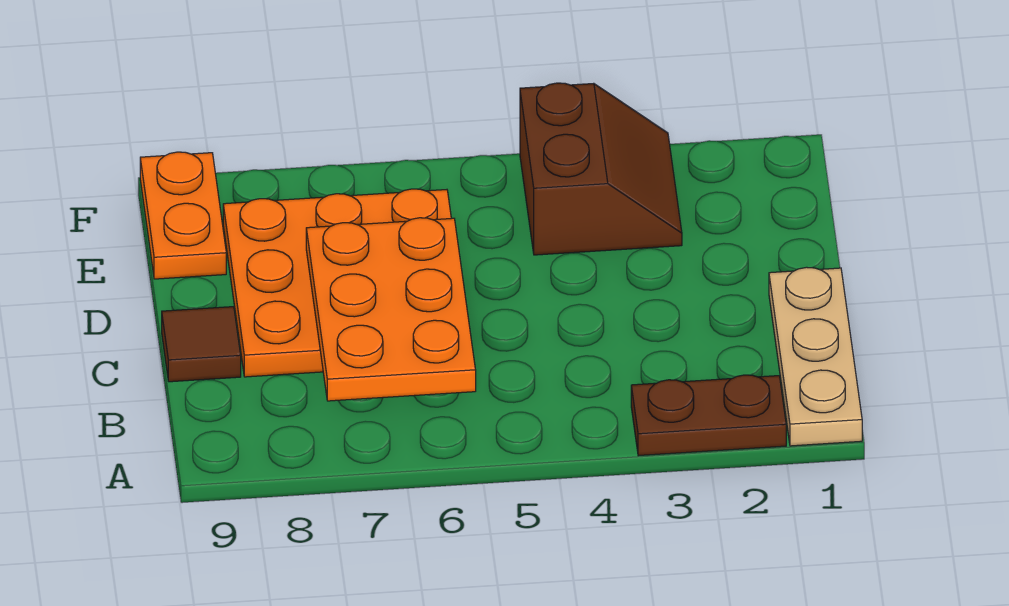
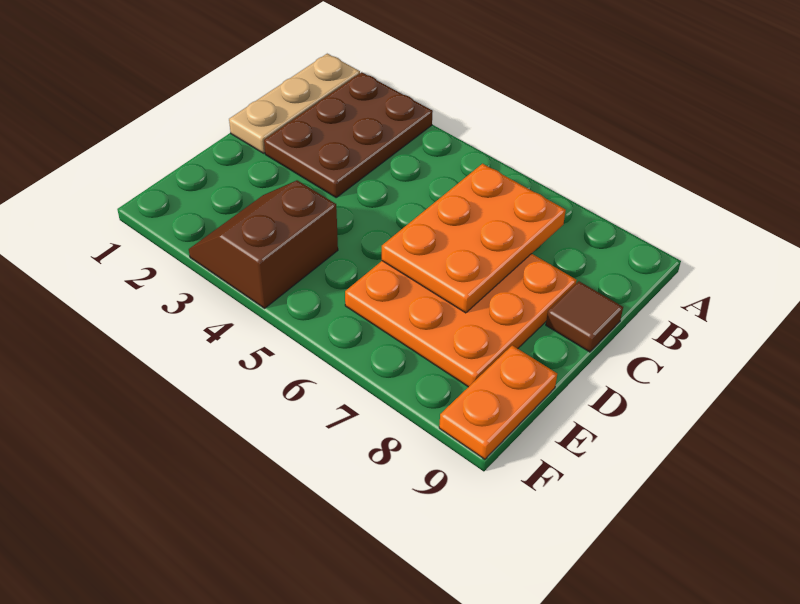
brown 1x2 plate [631,375,786,456] -> brown 2x3 plate [264,72,433,197]

